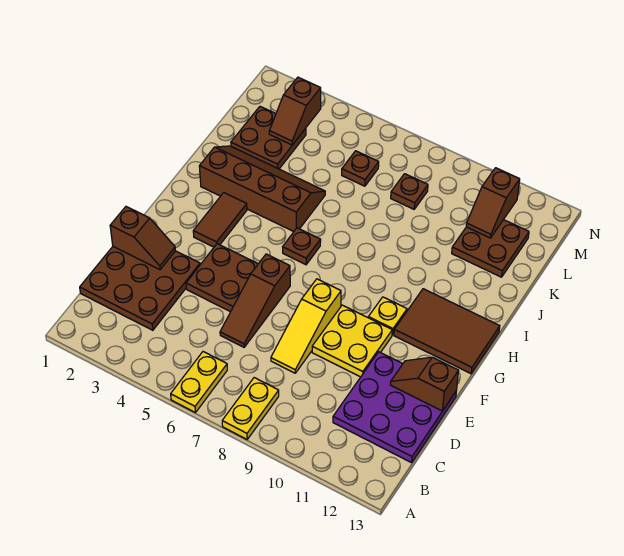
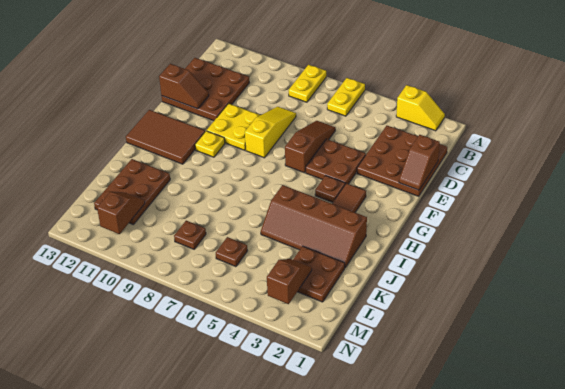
none -> yellow 1x2 slope [396,85,445,131]
purple 3x3 plate [333,352,456,463] -> brown 3x3 plate [162,58,249,121]
brown 1x2 slope [110,207,175,270] -> brown 1x2 slope turned to [399,135,440,190]
brown 1x1 plate [283,228,321,265] -> brown 1x1 plate moved to [315,176,345,203]
brown 2x2 plate [452,220,529,277] -> brown 2x3 plate [94,159,170,224]

